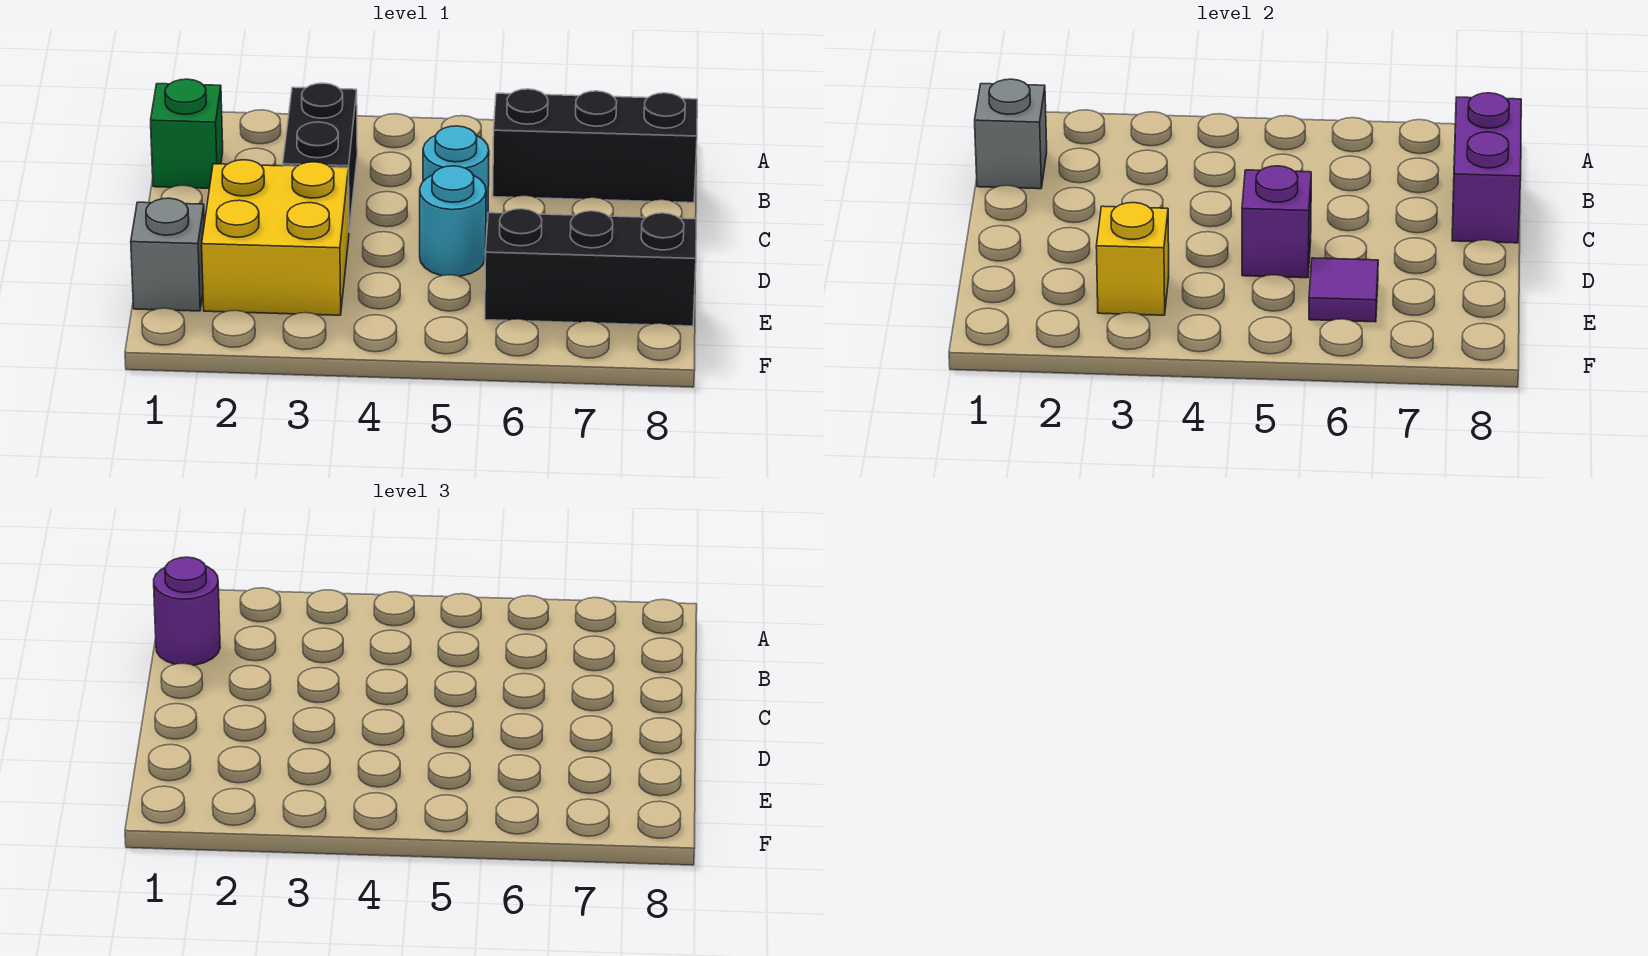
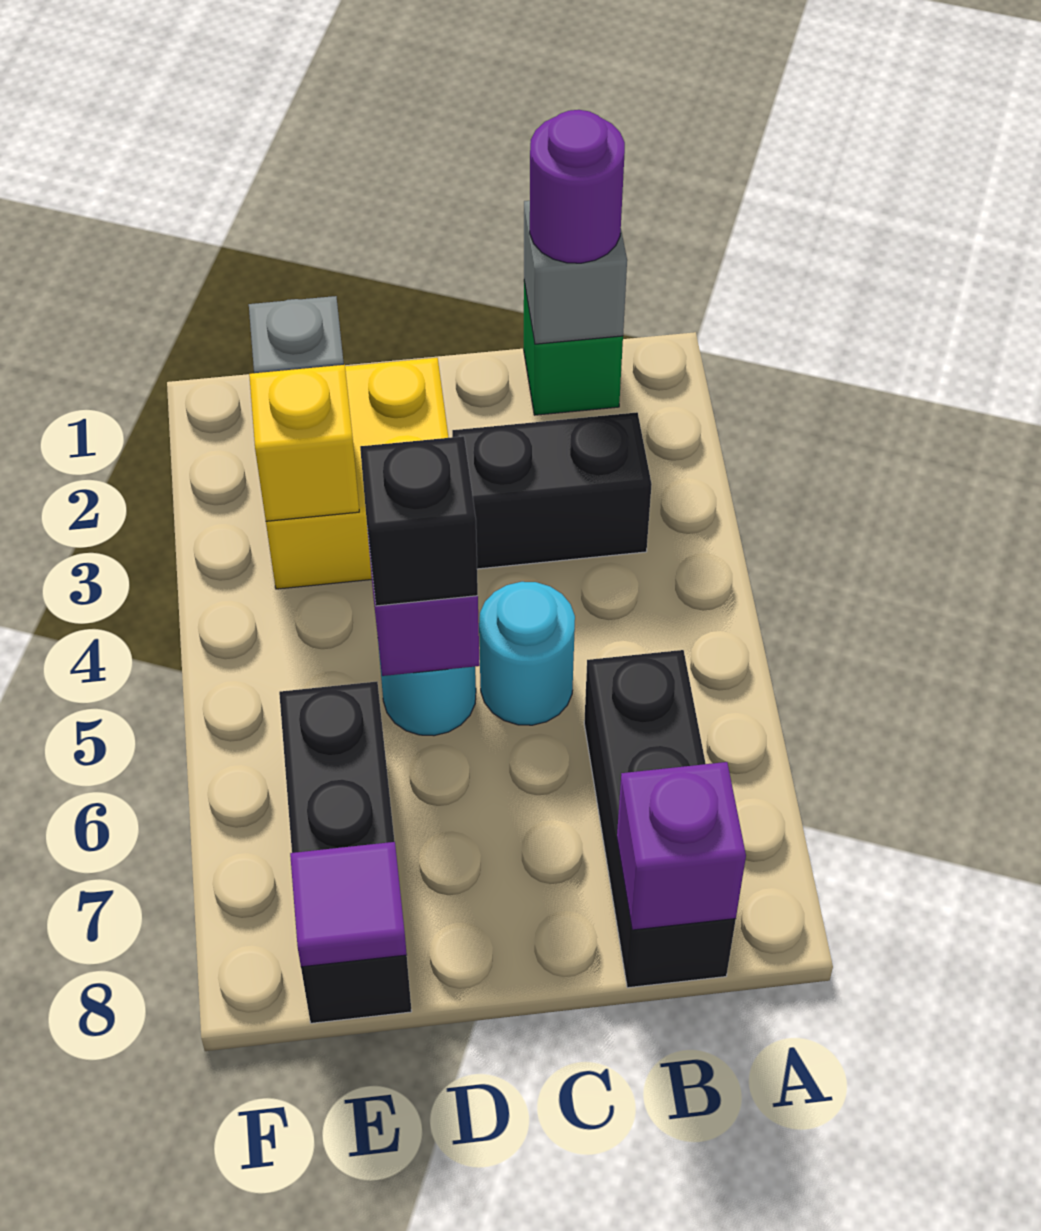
purple 1x2 brick [1452,93,1521,243] -> purple 1x1 brick [617,762,746,930]
none -> black 1x1 brick [360,436,478,606]
purple 1x1 tile [1309,258,1378,322] -> purple 1x1 tile moved to [290,842,407,967]

